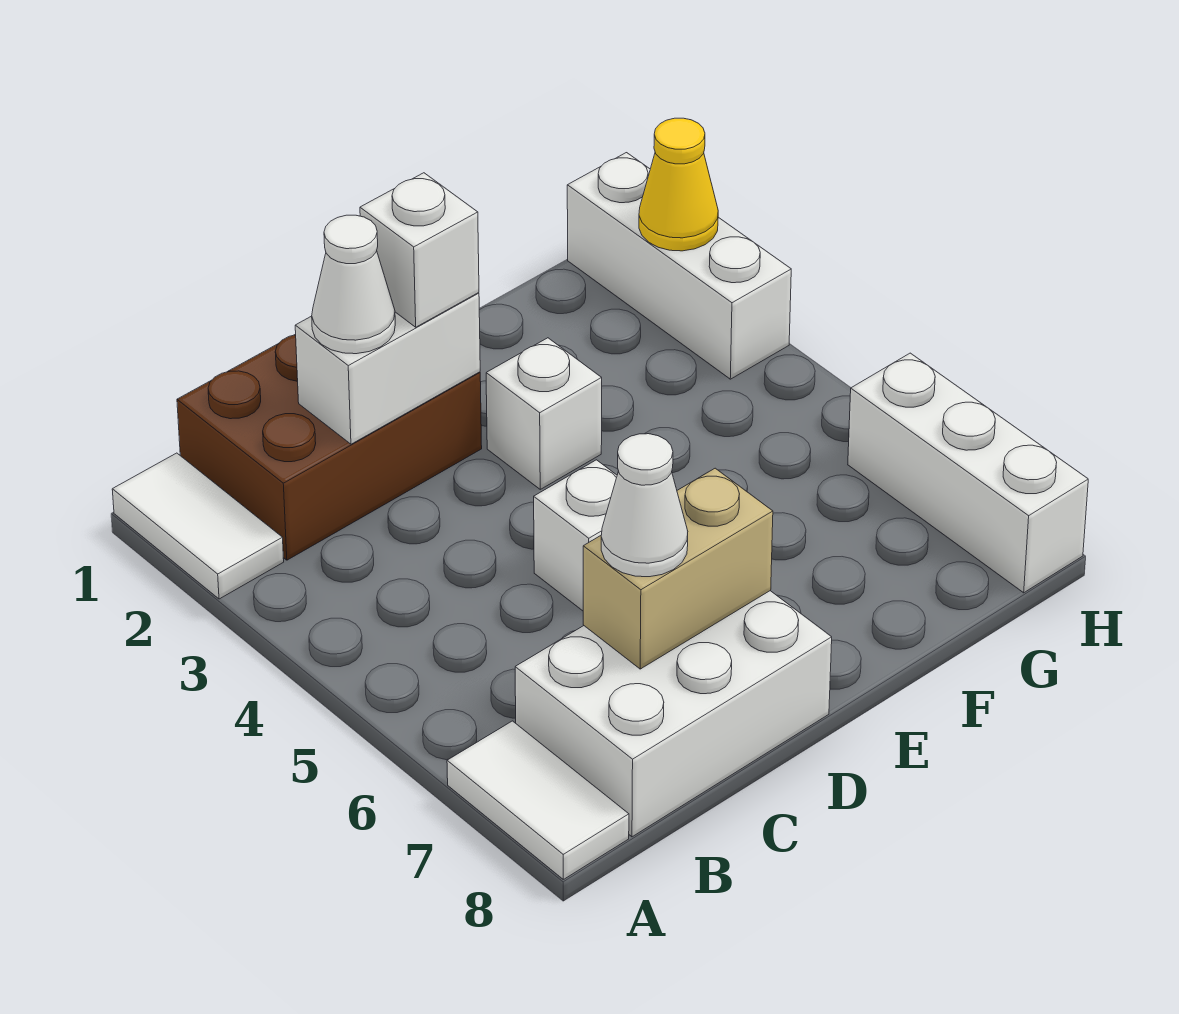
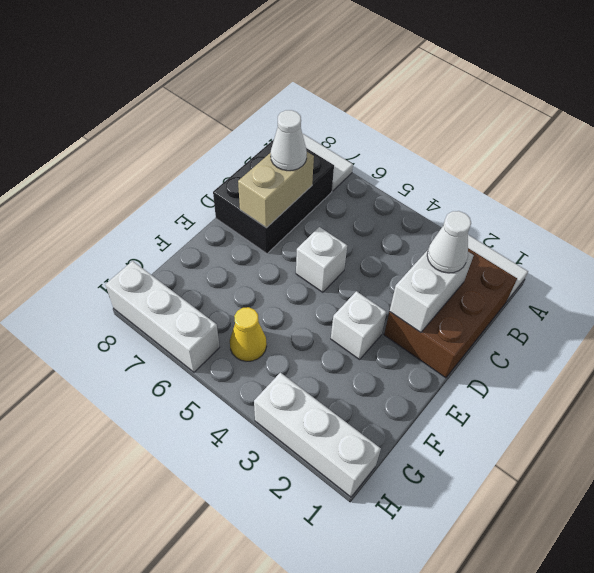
white 2x3 brick [515,591,832,837] -> black 2x3 brick [213,140,334,254]
white 1x1 brick [360,173,479,327] -> none
yellow 1x1 cone [639,118,718,251] -> yellow 1x1 cone moved to [230,307,267,361]

